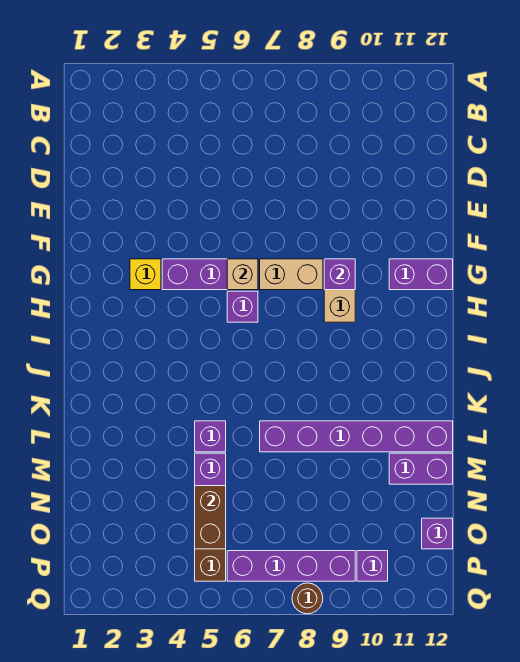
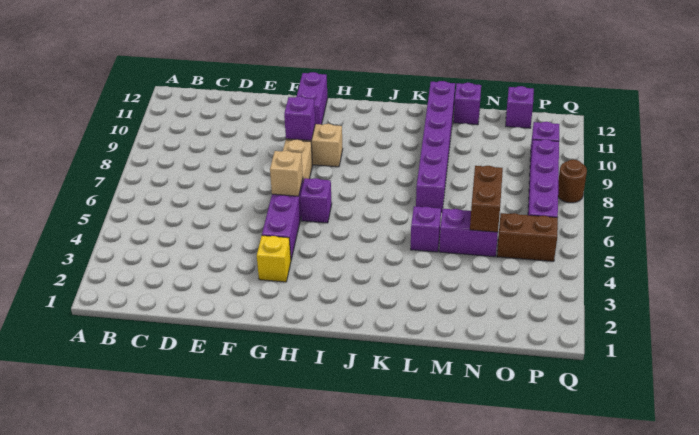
purple 1x2 brick [389,453,453,484] -> purple 1x1 brick [454,83,481,125]
brown 1x2 brick [195,486,226,549] -> brown 1x2 brick turned to [470,166,503,232]

